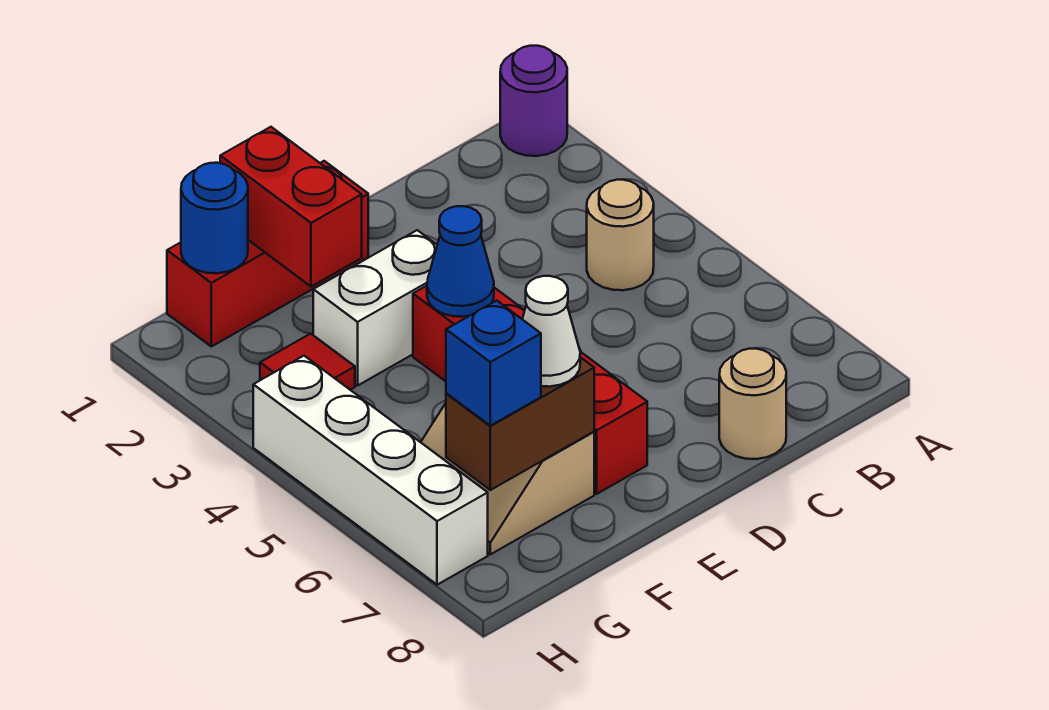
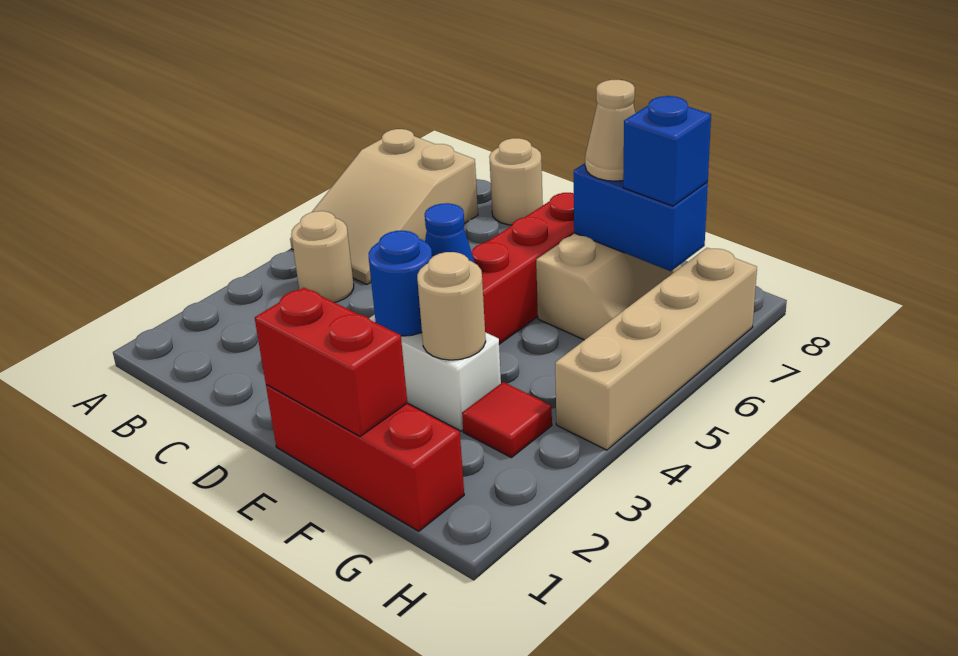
purple 1x1 round brick [500,46,567,156] -> none
none -> tan 2x3 slope [290,129,478,284]
red 1x2 brick [220,127,362,287] -> red 1x2 brick turned to [255,288,407,436]
none -> tan 1x1 round brick [417,252,486,360]
brown 1x2 brick [446,357,594,490] -> blue 1x2 brick [574,163,708,271]
white 1x1 cone [522,276,580,387] -> tan 1x1 cone [585,80,635,181]
blue 1x1 round brick [181,163,248,273] -> blue 1x1 round brick moved to [369,231,432,336]
white 1x4 brick [253,356,488,585] -> tan 1x4 brick [555,248,757,450]

